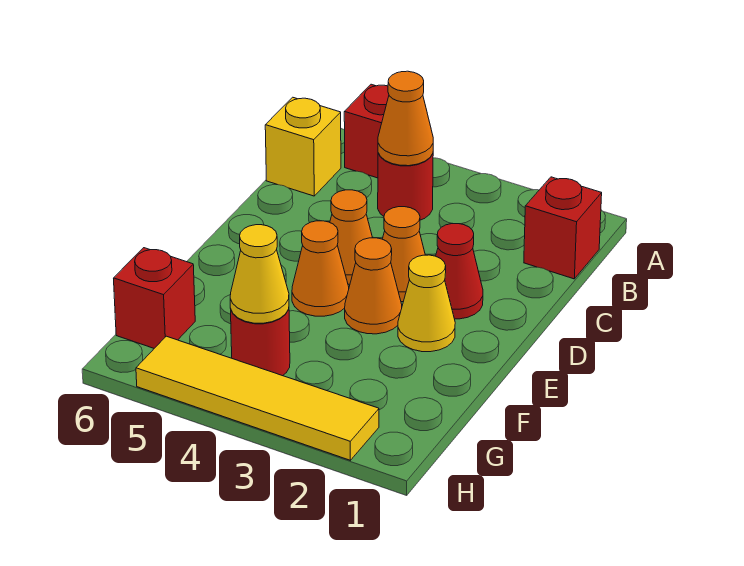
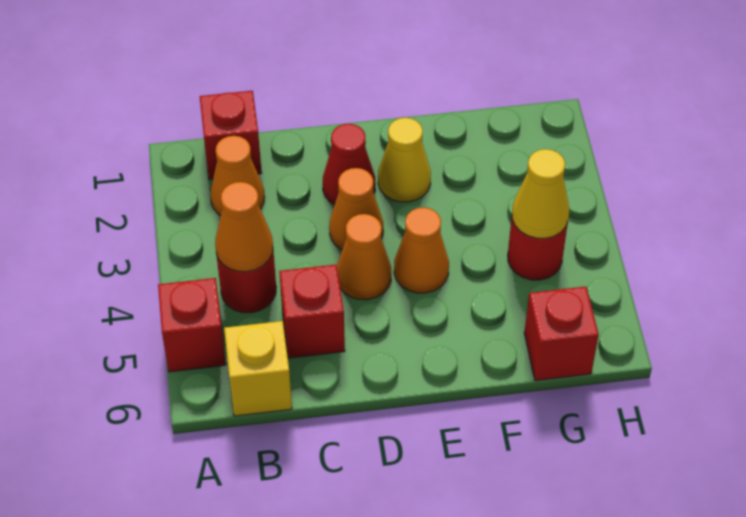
none -> red 1x1 brick [279,265,345,358]
orange 1x1 cone [345,238,402,334] -> orange 1x1 cone moved to [211,136,265,216]
yellow 1x4 tile [136,336,379,460] -> none

